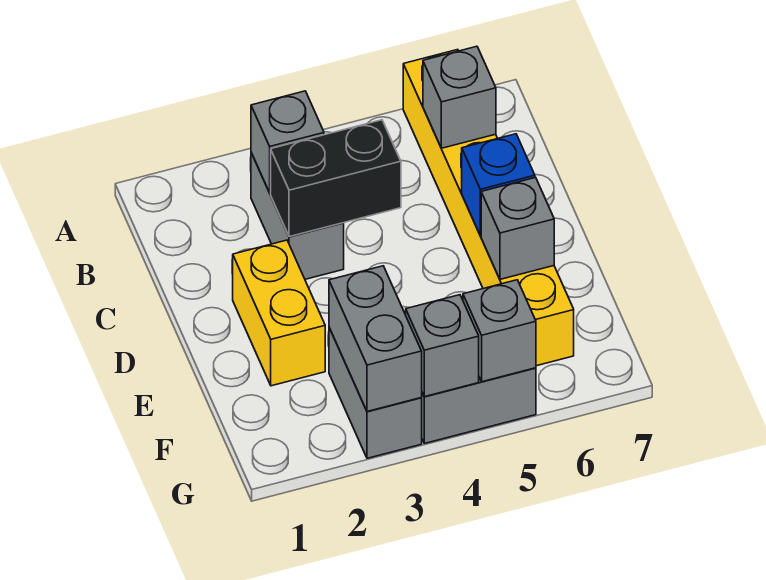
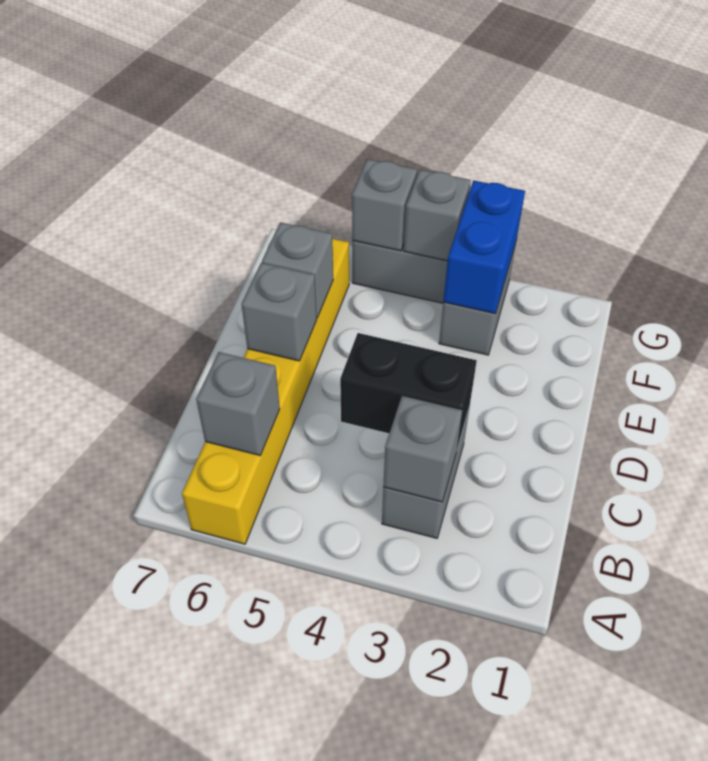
yellow 1x2 brick [233,240,325,386] -> none
blue 1x1 brick [462,134,535,236] -> grey 1x1 brick [242,263,317,361]
grey 1x2 brick [329,266,422,412] -> blue 1x2 brick [443,180,525,314]

